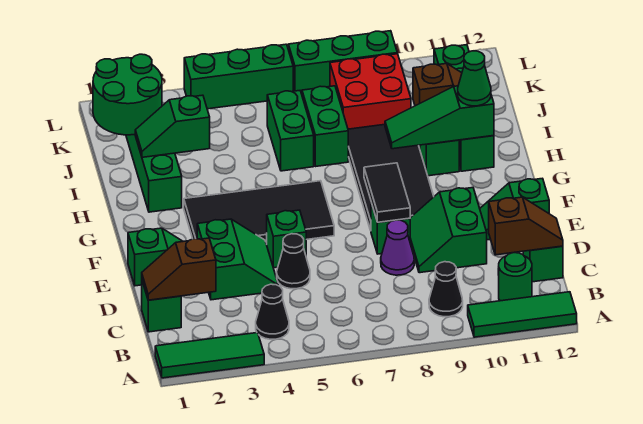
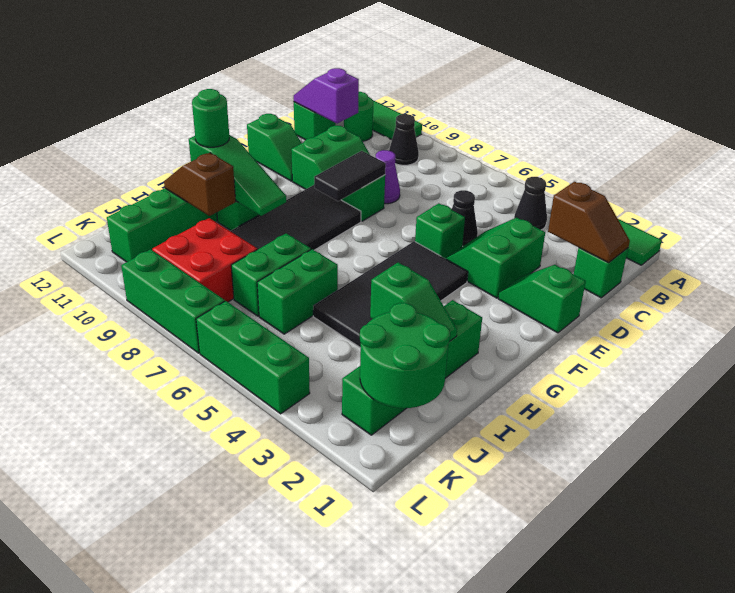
brown 1x2 slope [489,197,563,255] -> purple 1x2 slope [294,68,359,124]
black 2x4 tile [184,181,334,244] -> black 2x4 tile turned to [313,241,468,348]
green 1x1 cone [458,51,491,106] -> green 1x1 round brick [192,89,229,147]

